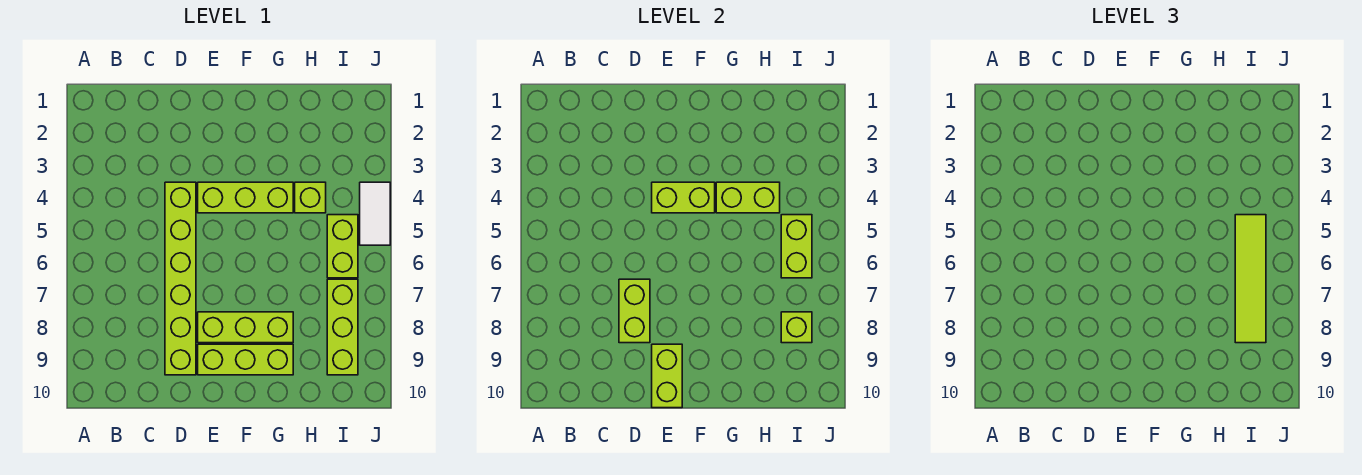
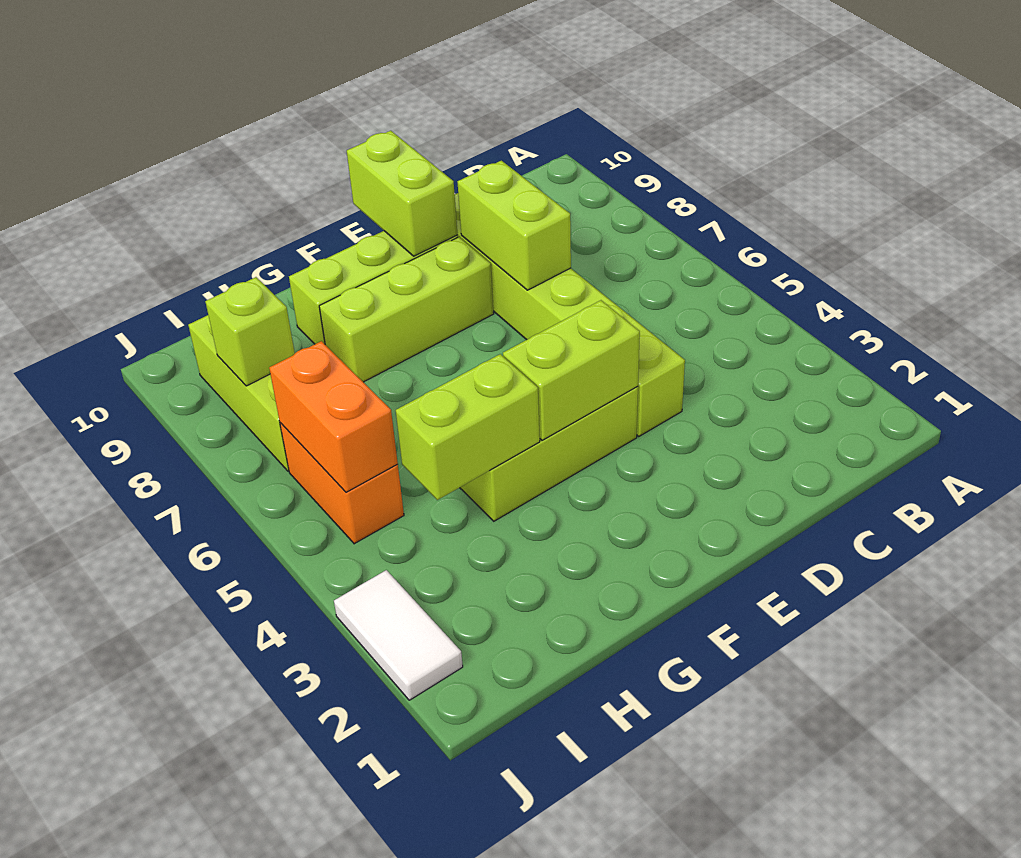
lime 1x1 brick [295,182,326,213] -> none
lime 1x2 brick [327,215,358,278] -> orange 1x2 brick [280,423,404,544]
lime 1x2 brick [781,215,812,278] -> orange 1x2 brick [269,341,398,492]
lime 1x4 tile [1235,215,1266,343] -> none
white 1x2 tile [360,182,390,245] -> white 1x2 tile moved to [334,570,463,700]

